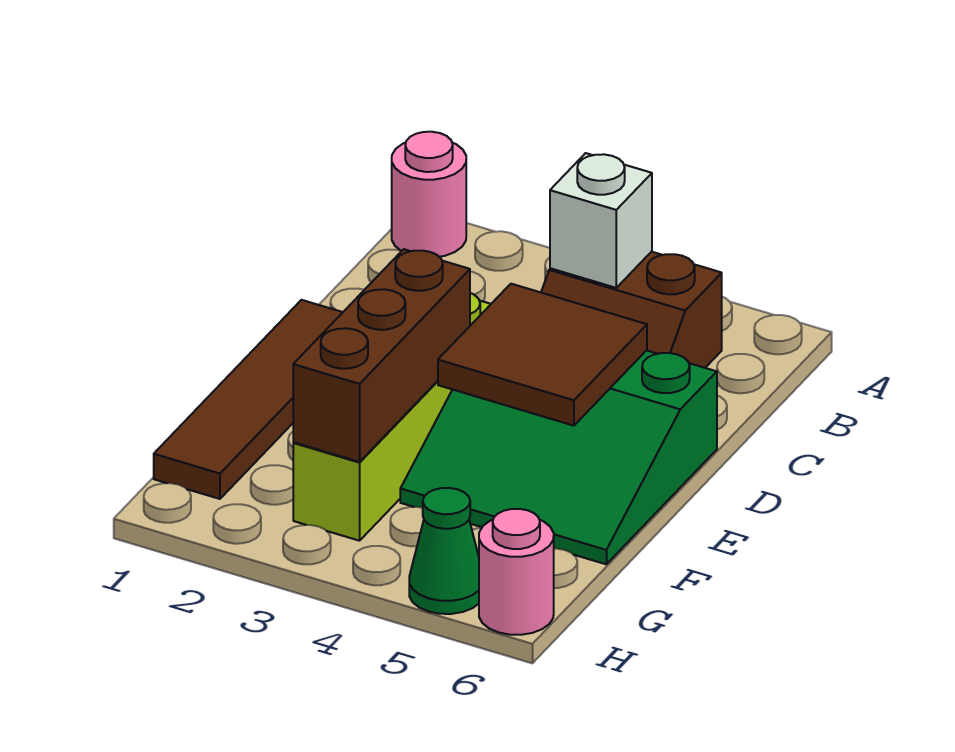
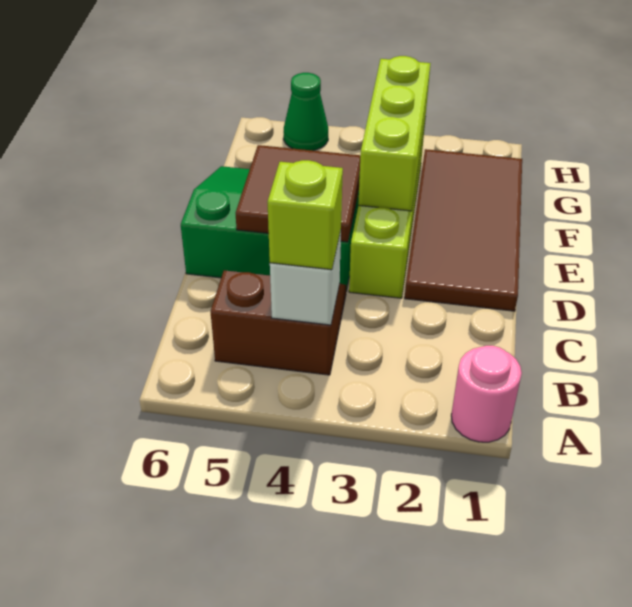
none -> lime 1x1 brick [267,160,343,270]
brown 1x4 tile [154,300,343,499] -> brown 2x4 tile [405,149,522,311]
brown 1x3 brick [293,249,470,462] -> lime 1x3 brick [358,56,431,211]
pink 1x1 round brick [479,509,554,635] -> none

